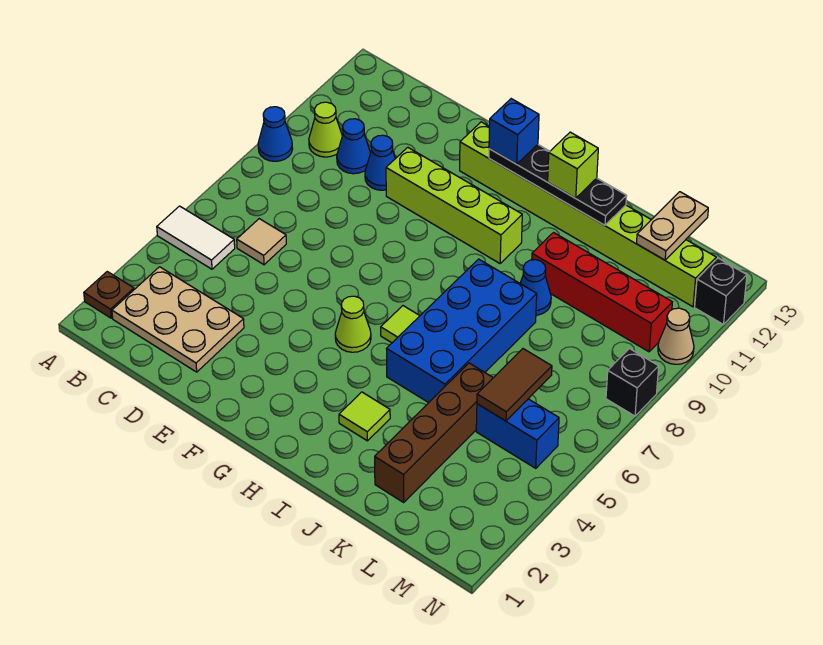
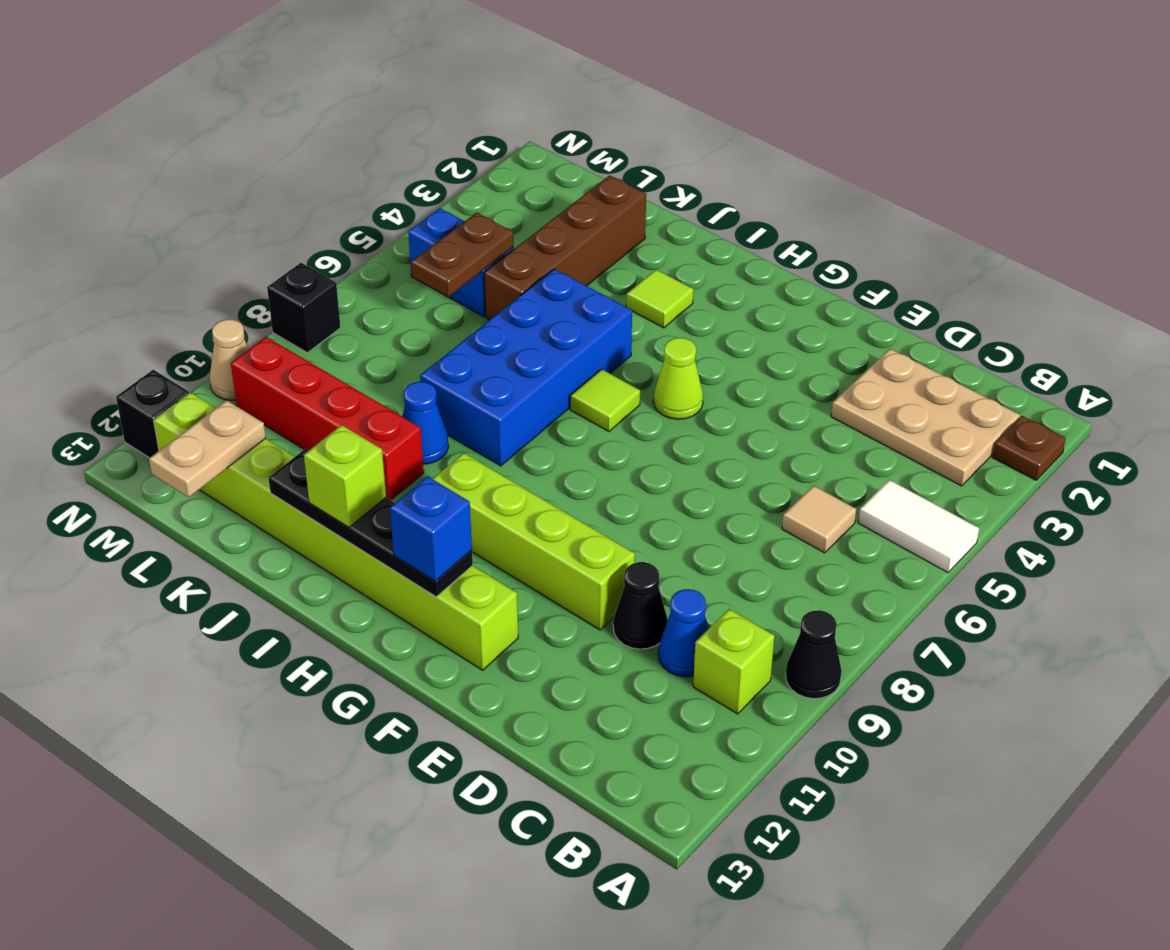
blue 1x1 cone [258,107,293,161] -> black 1x1 cone [786,611,842,699]
lime 1x1 cone [309,102,342,157] -> lime 1x1 brick [693,609,774,714]
blue 1x1 cone [365,135,395,190] -> black 1x1 cone [613,562,668,649]
brown 1x2 tile [477,349,552,421] -> brown 1x2 plate [411,212,514,297]

